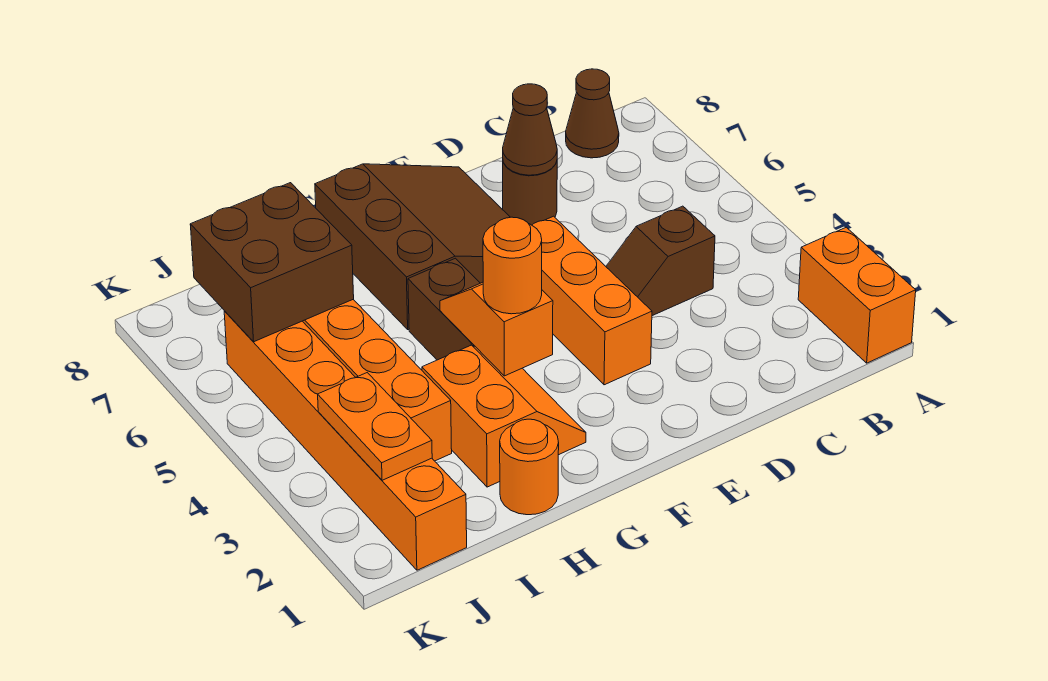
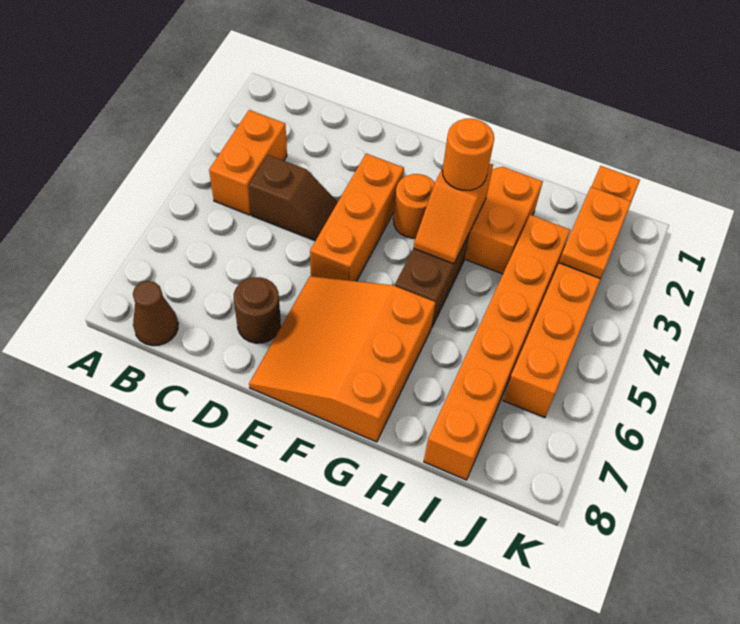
orange 1x2 brick [798,227,916,363] -> orange 1x2 brick moved to [209,110,287,215]
brown 1x1 cone [503,84,557,175] -> none
brown 3x3 slope [315,164,510,330] -> orange 3x3 slope [249,276,436,442]
orange 1x1 round brick [500,419,559,515] -> orange 1x1 round brick moved to [393,174,435,238]
brown 2x2 brick [190,183,354,342] -> none

